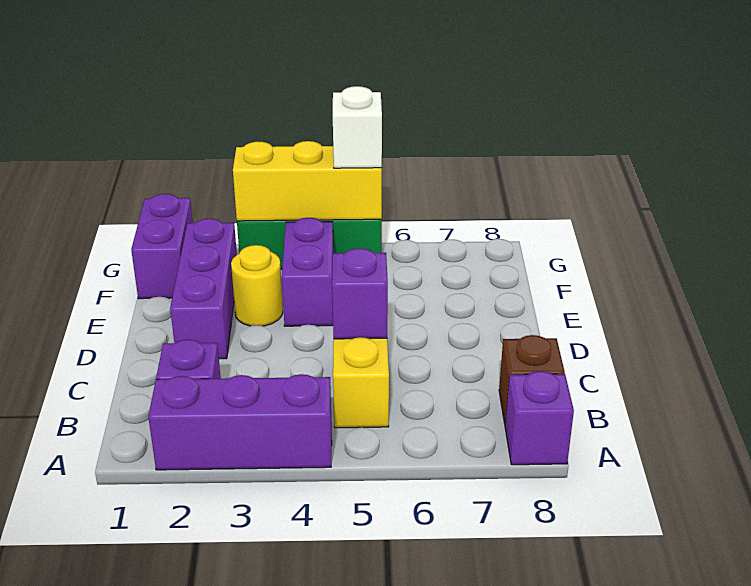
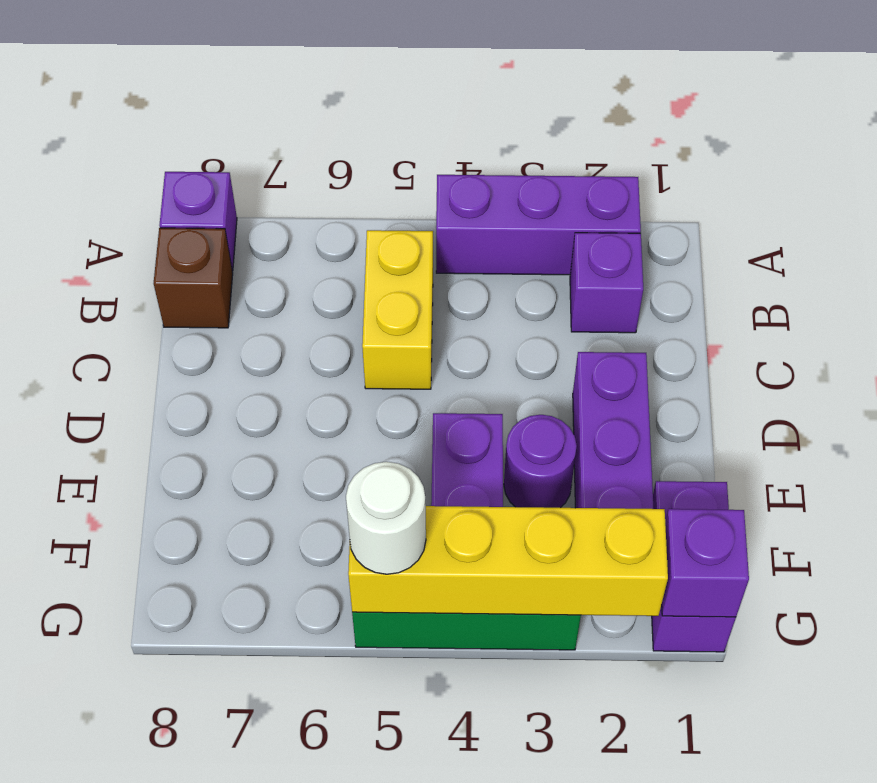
purple 1x1 brick [332,248,388,339] -> purple 1x1 brick moved to [662,509,749,617]
yellow 1x1 round brick [231,245,283,326] -> purple 1x1 round brick [504,415,577,508]
yellow 1x3 brick [233,141,382,221] -> yellow 1x4 brick [348,506,668,616]
white 1x1 brick [333,86,382,168] -> white 1x1 round brick [346,462,426,574]

